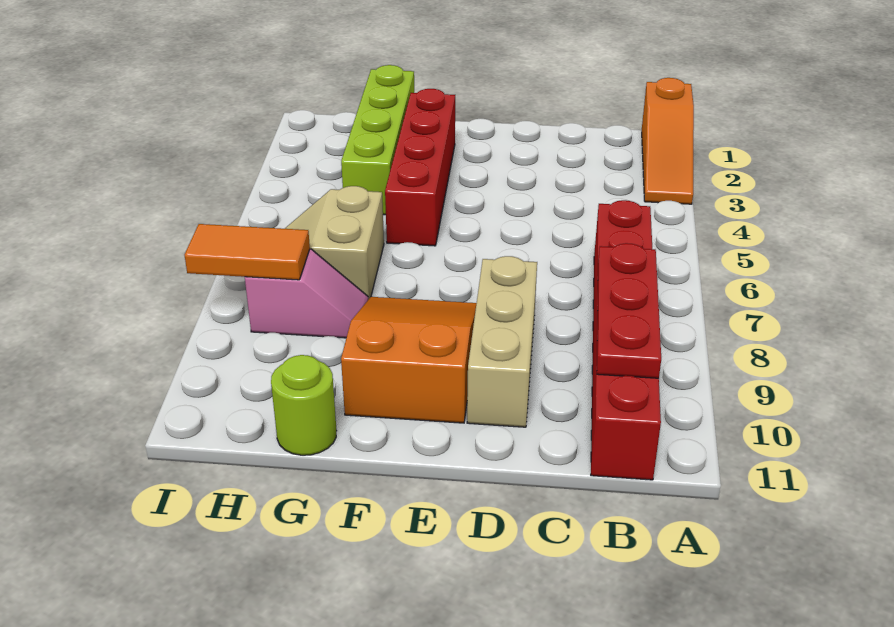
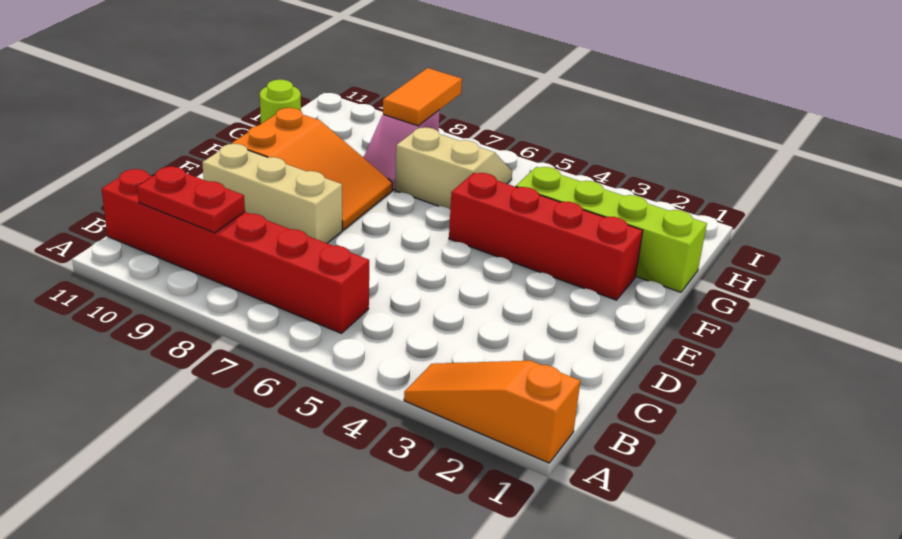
red 1x3 plate [597,243,661,378] -> red 1x2 plate [137,167,245,233]

